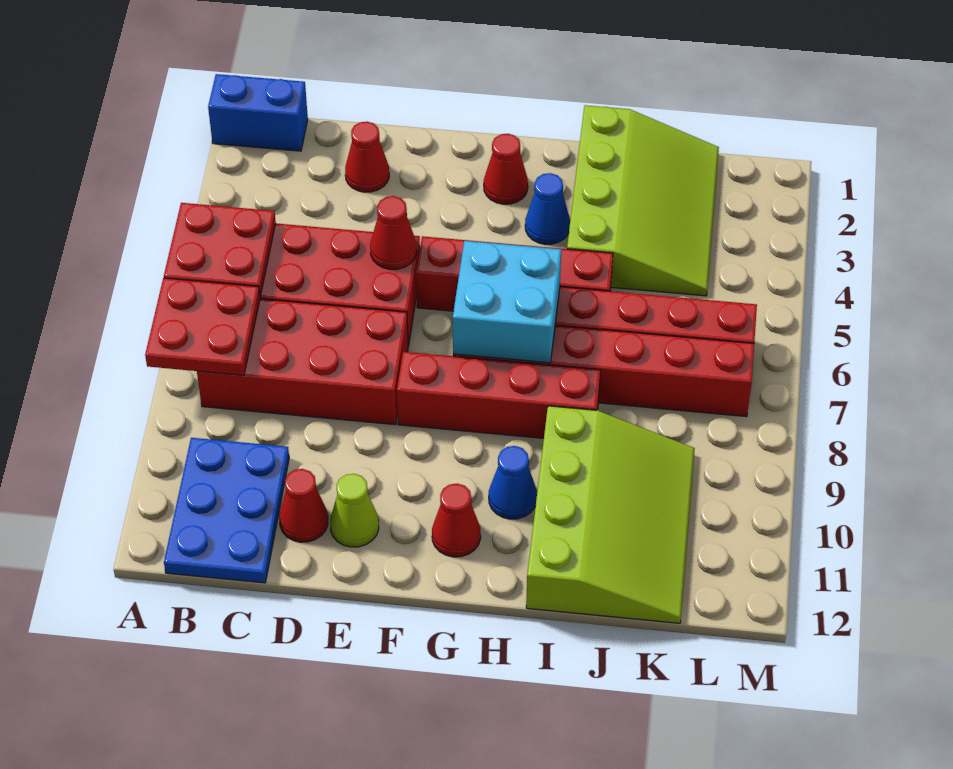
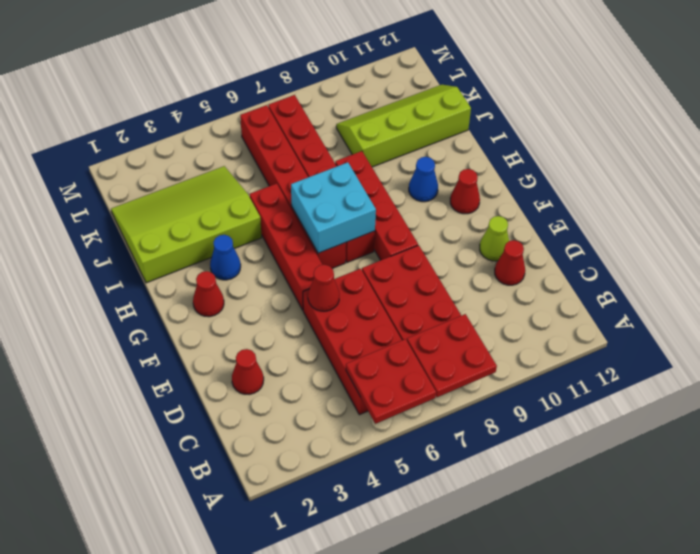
blue 1x2 brick [208,74,308,151] -> none
blue 2x3 plate [164,438,289,583] -> none
lime 3x4 slope [526,406,695,623] -> lime 2x4 slope [336,85,471,167]

